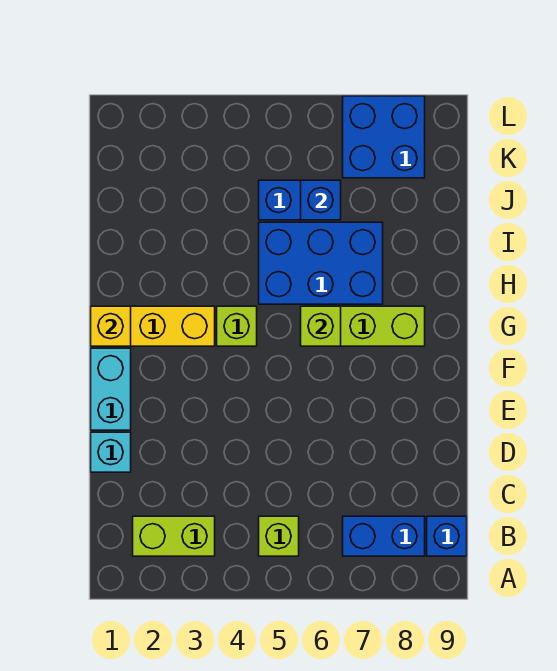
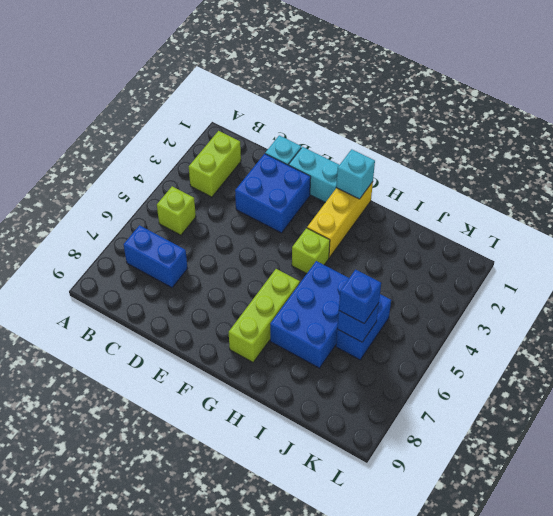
blue 1x2 brick [343,516,425,556] -> blue 1x2 brick turned to [124,225,188,288]
blue 1x1 brick [427,516,467,556] -> blue 1x1 brick moved to [339,270,381,323]
yellow 1x1 brick [91,306,131,346] -> cyan 1x1 brick [336,149,375,199]
lime 1x1 brick [301,306,341,346] -> none
blue 2x2 brick [343,96,425,178] -> blue 2x2 brick moved to [235,154,311,233]

